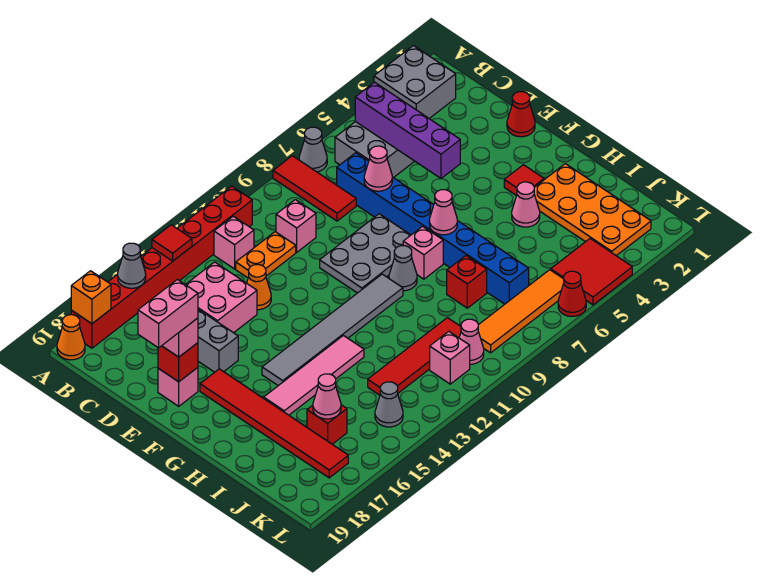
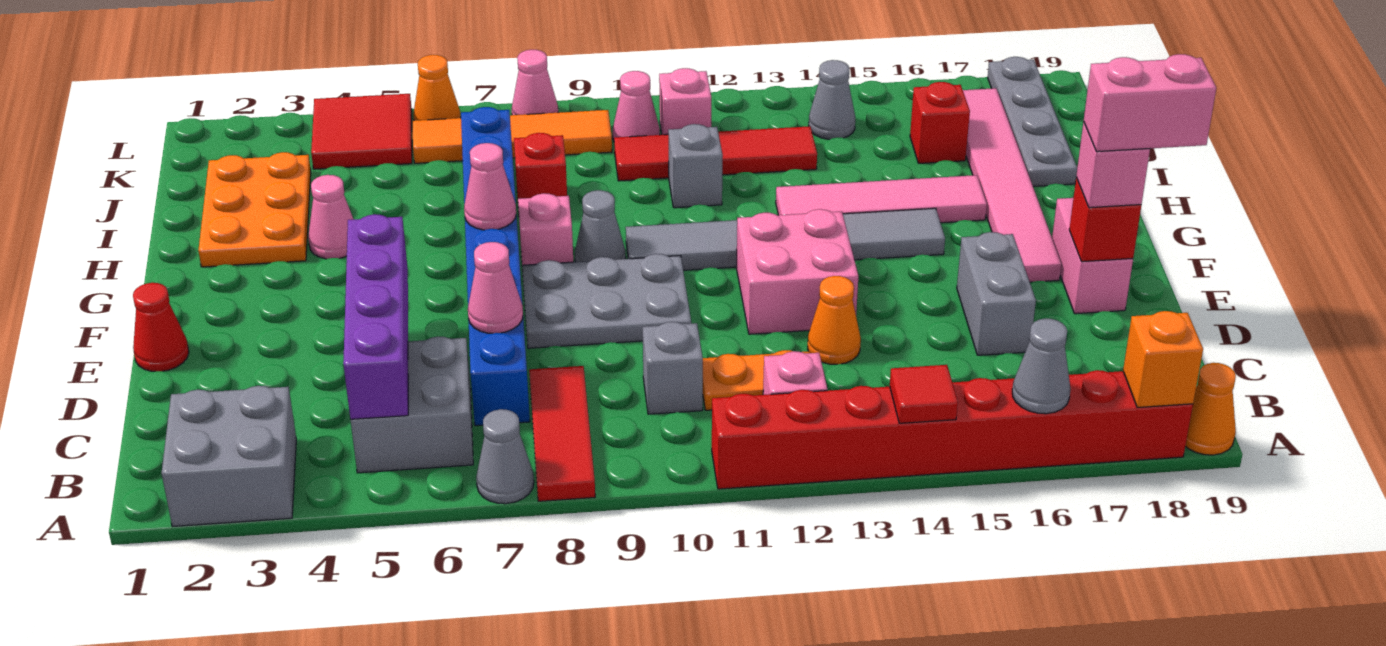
pink 1x1 brick [276,200,316,252] -> grey 1x1 brick [643,322,703,414]
pink 2x2 brick [185,262,257,333] -> pink 2x2 brick moved to [737,209,858,334]
pink 1x1 brick [158,367,198,406] -> pink 1x2 brick [1052,198,1133,314]
red 1x6 tile [200,369,348,478] -> pink 1x6 tile [963,88,1062,282]
red 1x1 tile [504,165,544,196] -> none
orange 2x4 plate [534,164,651,256] -> orange 2x3 plate [198,152,311,267]
none -> grey 1x1 brick [668,124,723,208]
none -> grey 1x4 plate [988,57,1077,186]
pink 1x1 cone [313,374,341,419] -> pink 1x1 cone moved to [512,50,558,115]
red 1x1 cone [558,271,586,316] -> orange 1x1 cone [413,55,461,121]

